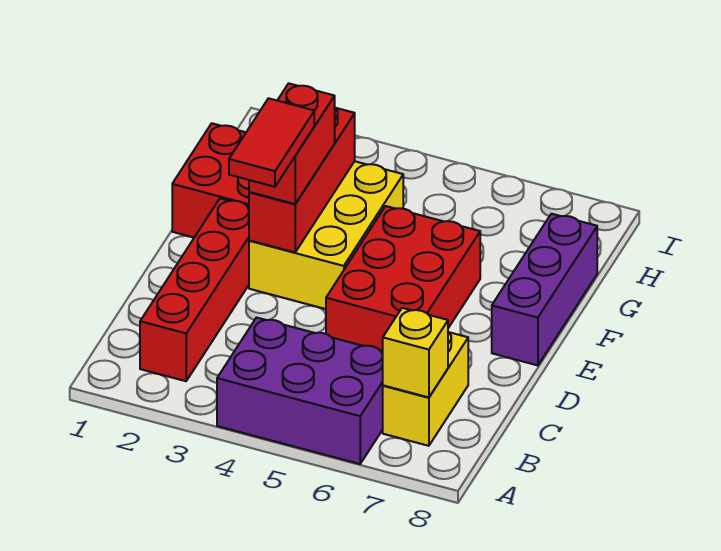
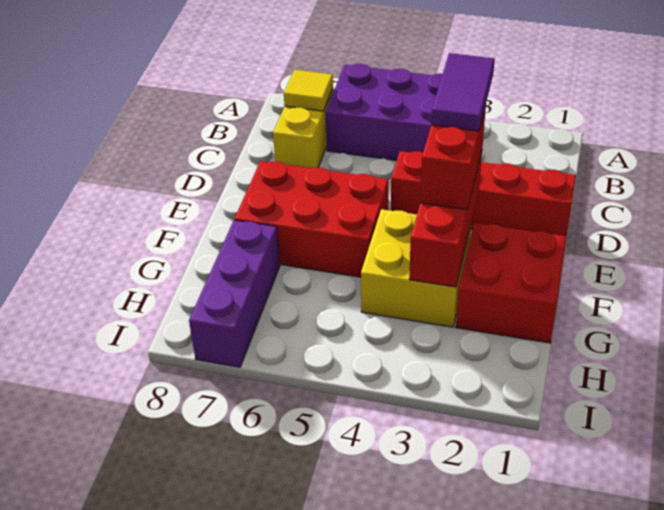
red 1x4 brick [140,198,249,381] -> red 1x4 brick turned to [391,151,576,236]
yellow 1x1 brick [383,308,448,397] -> yellow 1x1 tile [284,70,333,111]
red 1x2 tile [229,98,314,187] -> purple 1x2 tile [431,53,495,131]
red 2x3 brick [326,206,480,351] -> red 2x3 brick turned to [235,161,389,277]
yellow 2x3 brick [249,161,403,309] -> yellow 2x2 brick [361,209,471,327]
purple 1x3 brick [492,214,597,365] -> purple 1x3 brick moved to [189,220,280,367]

